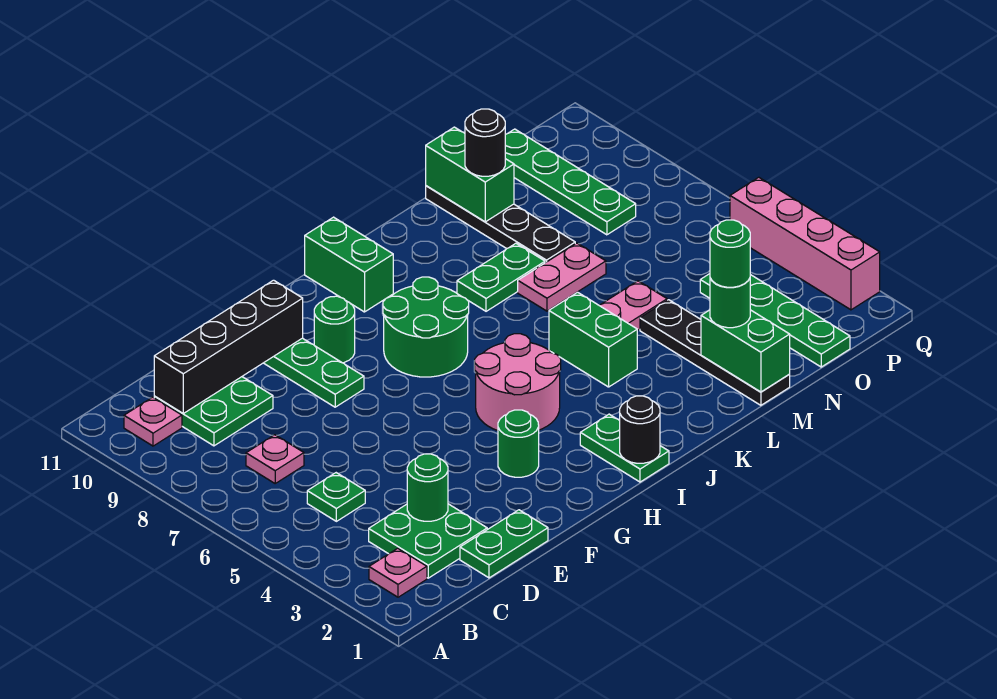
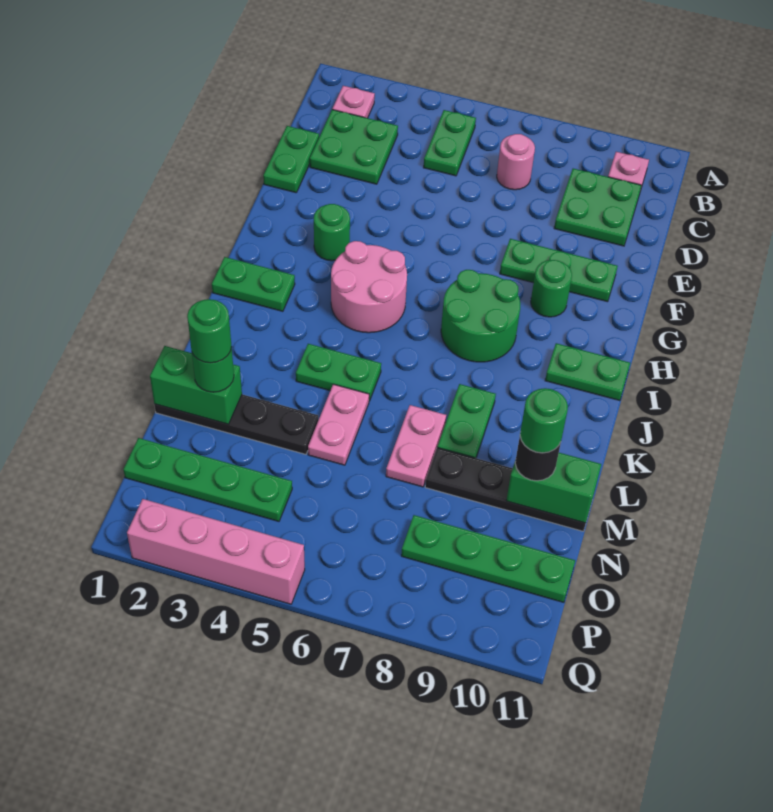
green 1x1 plate [307,473,365,521] -> green 1x2 plate [424,110,476,176]
pink 1x1 plate [246,435,304,483] -> pink 1x1 round brick [497,134,535,190]
black 1x4 brick [154,280,303,413] -> none
green 1x1 round brick [407,454,448,521] -> green 1x1 round brick moved to [520,388,568,453]
black 1x1 round brick [620,396,660,463] -> none
green 1x2 brick [305,217,393,312] -> green 1x2 plate [545,343,630,401]
green 1x2 brick [549,292,637,387] -> green 1x2 plate [296,344,381,401]

